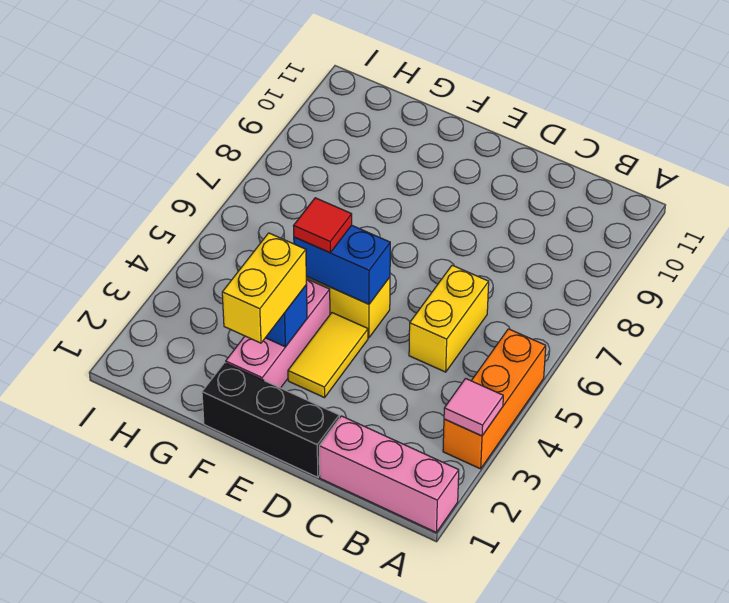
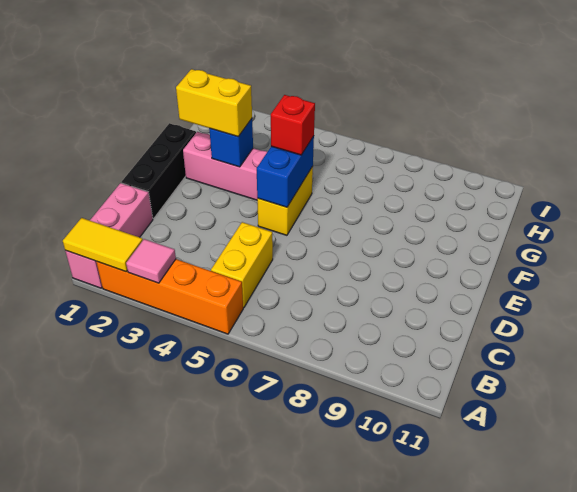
orange 1x3 brick [443,329,546,469] -> orange 1x4 brick [96,259,243,334]
yellow 1x2 brick [409,265,489,372] -> yellow 1x2 brick turned to [211,222,273,308]
yellow 1x2 tile [288,313,368,398] -> yellow 1x2 tile moved to [63,218,143,272]
red 1x1 tile [294,198,352,253] -> red 1x1 brick [271,95,315,155]

